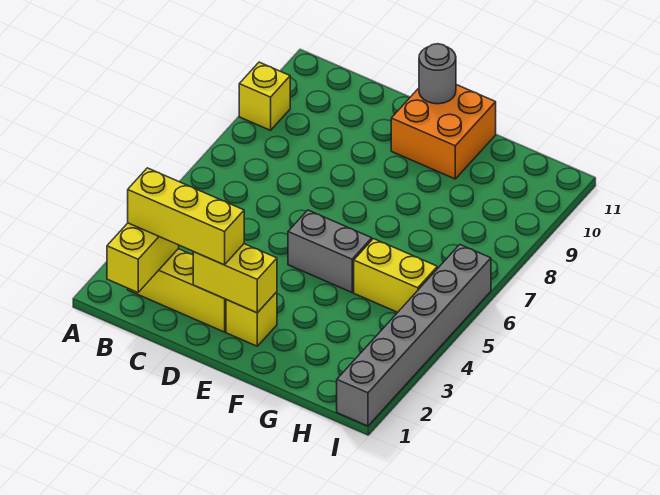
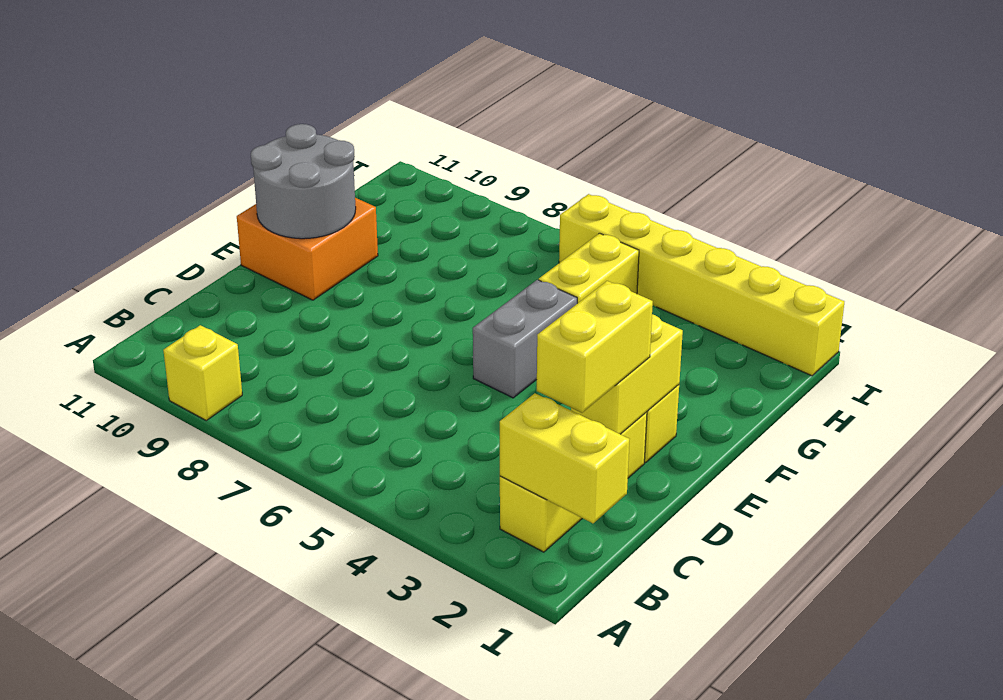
yellow 1x3 brick [128,168,244,265] -> yellow 1x2 brick [537,281,653,413]
grey 1x1 round brick [419,44,456,104] -> grey 2x2 round brick [251,124,356,239]
grey 1x6 brick [337,245,491,426] -> yellow 1x6 brick [559,194,844,376]

